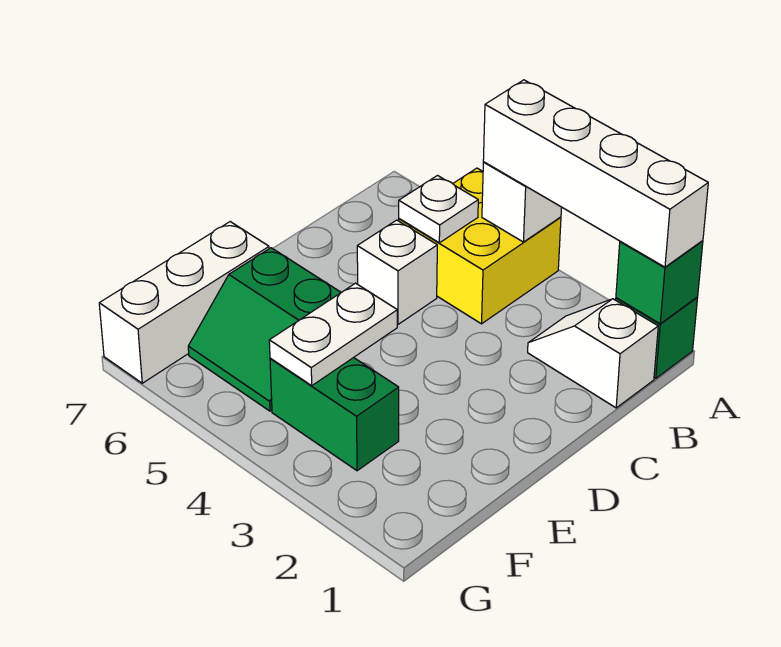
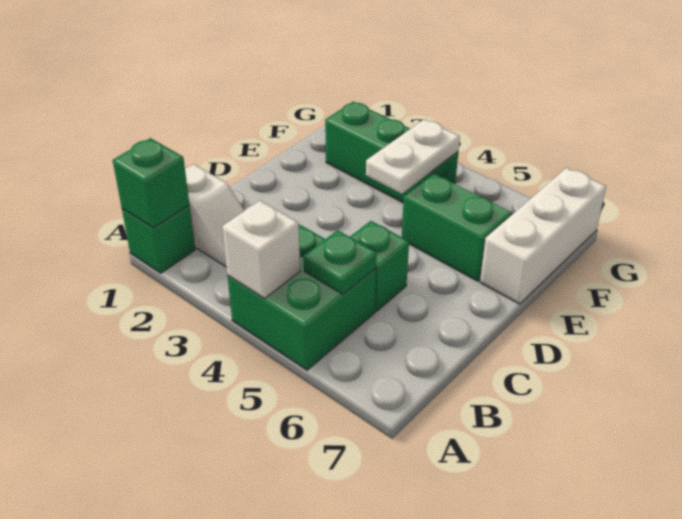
white 1x4 brick [483,80,708,267] -> none
yellow 2x2 brick [399,168,561,324] -> green 2x2 brick [228,224,376,370]
white 1x1 plate [399,176,478,243] -> green 1x1 plate [303,230,377,294]
white 1x1 brick [357,220,437,325] -> green 1x1 brick [350,221,409,311]
green 1x2 brick [270,358,399,471] -> green 1x3 brick [325,102,458,202]

